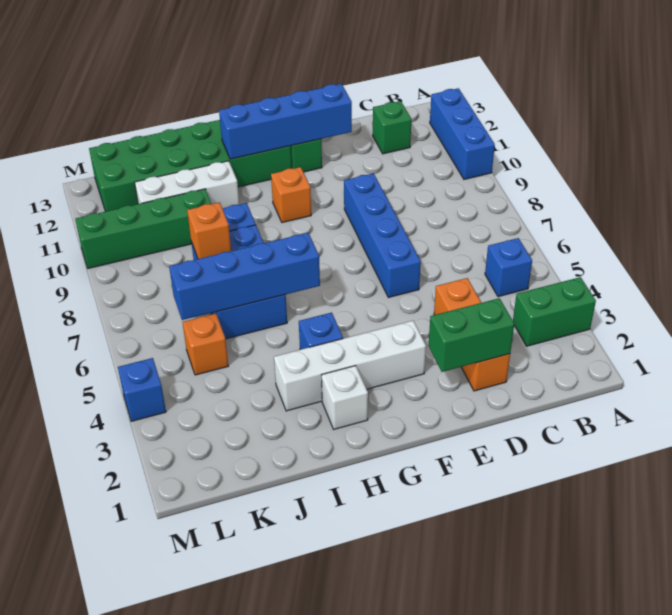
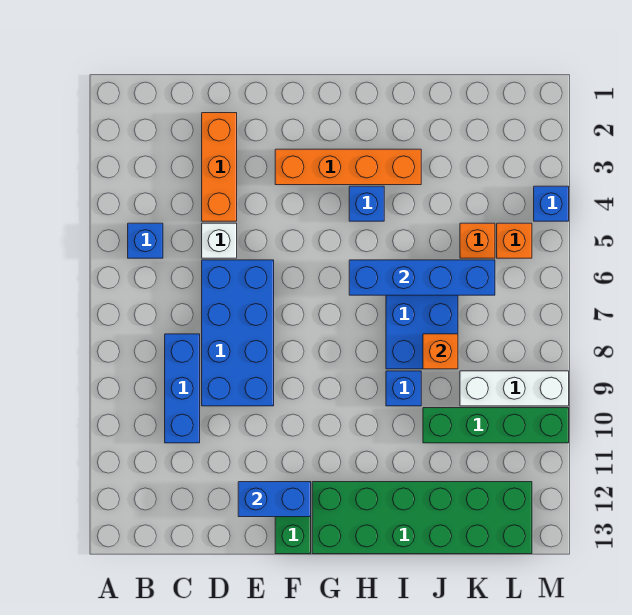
green 1x2 brick [513,277,596,346] -> none
blue 1x3 brick [430,88,495,179] -> blue 1x3 brick moved to [165,334,200,443]
green 1x1 brick [373,101,411,154] -> none
green 1x2 brick [428,298,514,372] -> none
blue 1x4 brick [344,173,421,298] -> blue 2x4 brick [202,260,274,406]
blue 1x4 brick [219,84,352,159] -> blue 1x2 brick [238,482,311,517]
white 1x4 brick [274,321,426,411] -> orange 1x4 brick [275,149,421,185]
orange 1x1 brick [271,167,311,223] -> orange 1x1 brick moved to [497,223,532,258]
white 1x1 brick [322,366,368,429] -> white 1x1 brick moved to [202,223,237,258]
white 1x3 brick [135,161,239,208] -> white 1x3 brick moved to [460,371,569,406]

